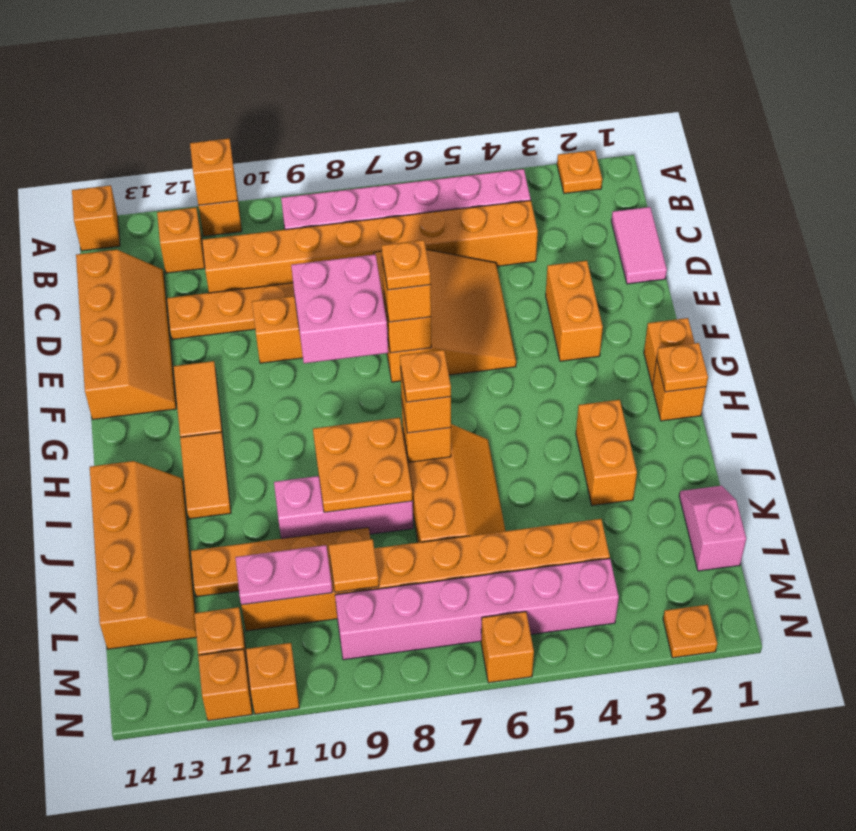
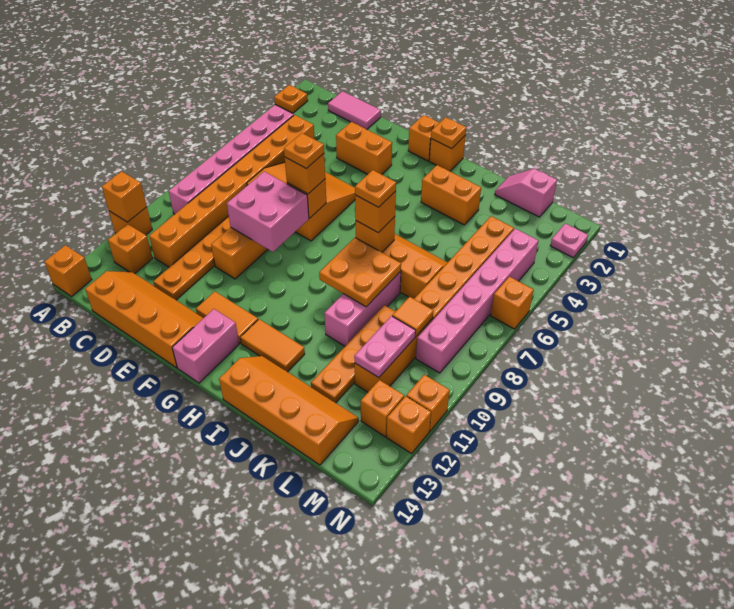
none -> pink 1x2 brick [172,309,239,383]
orange 1x1 plate [663,605,717,658] -> pink 1x1 plate [550,223,588,258]

